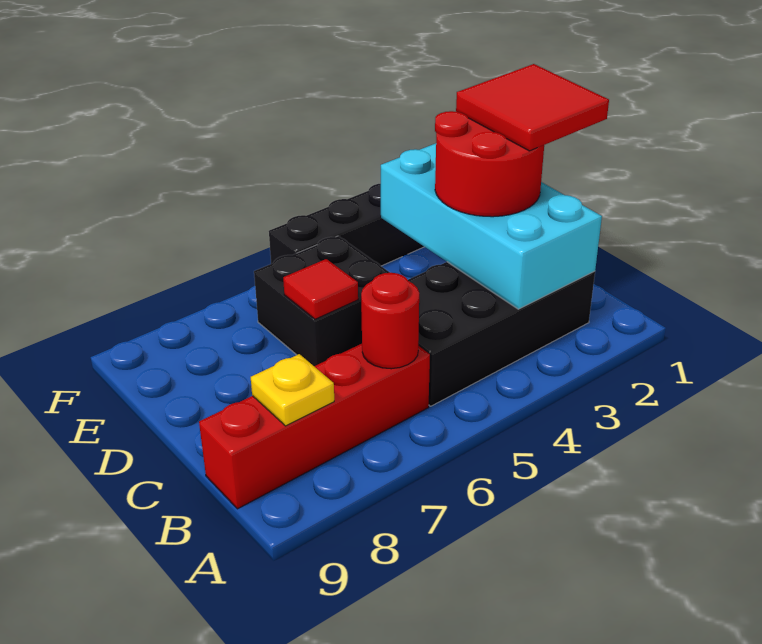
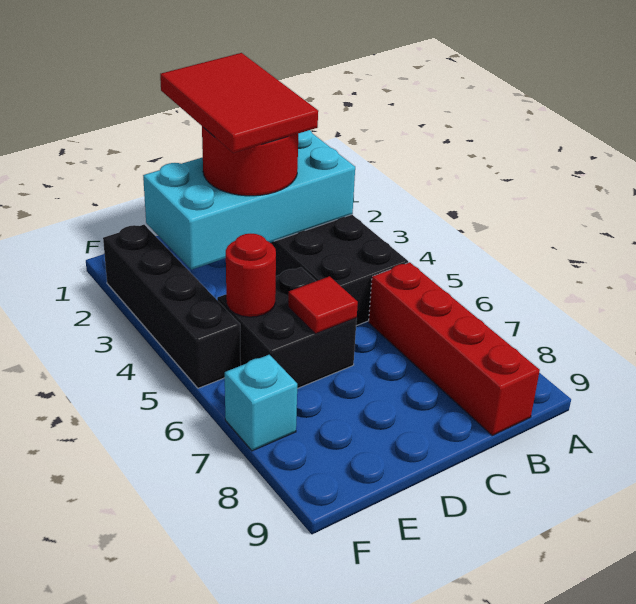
red 1x1 round brick [361,273,419,369] -> red 1x1 round brick moved to [226,234,276,317]
yellow 1x1 plate [251,354,334,426] -> none
red 2x2 tile [456,64,609,151] -> red 2x3 tile [160,53,318,153]
none -> cyan 1x1 brick [225,355,297,451]

